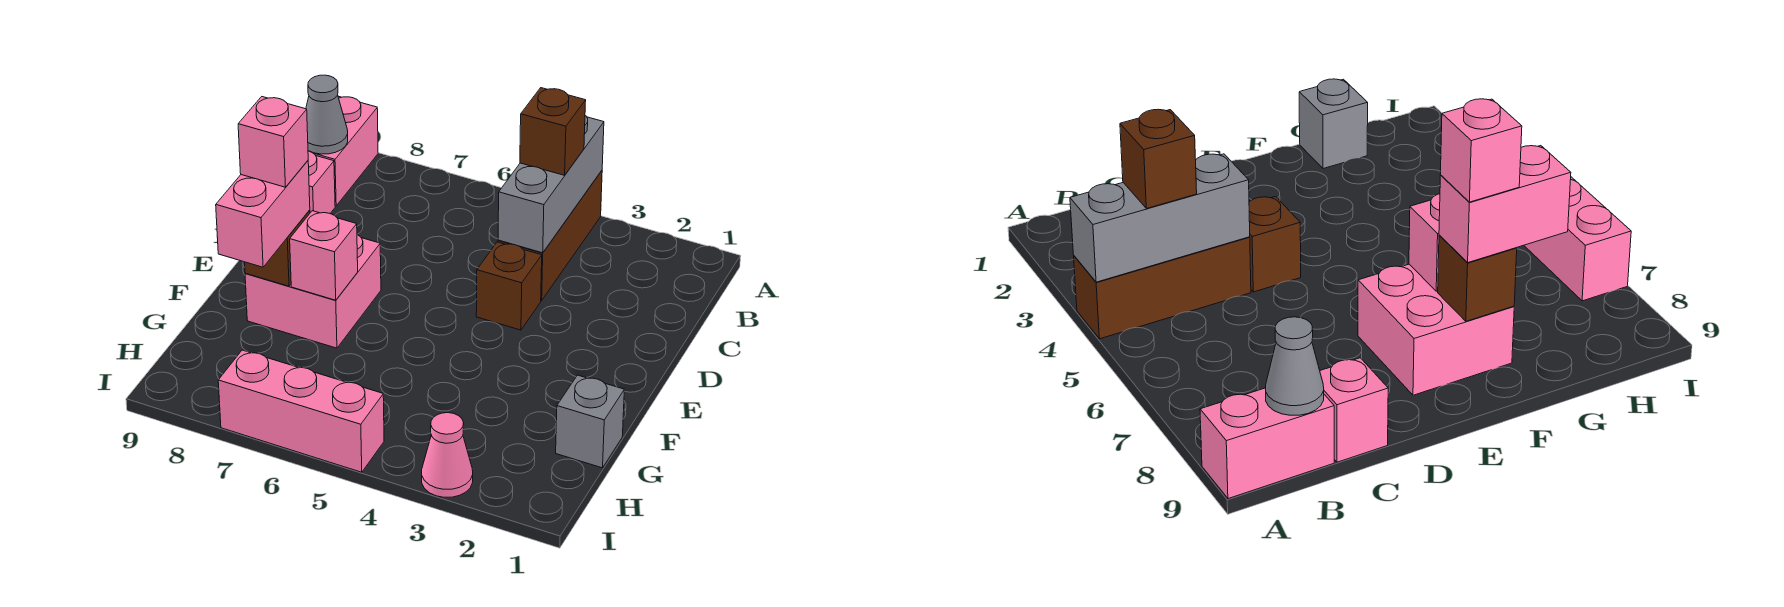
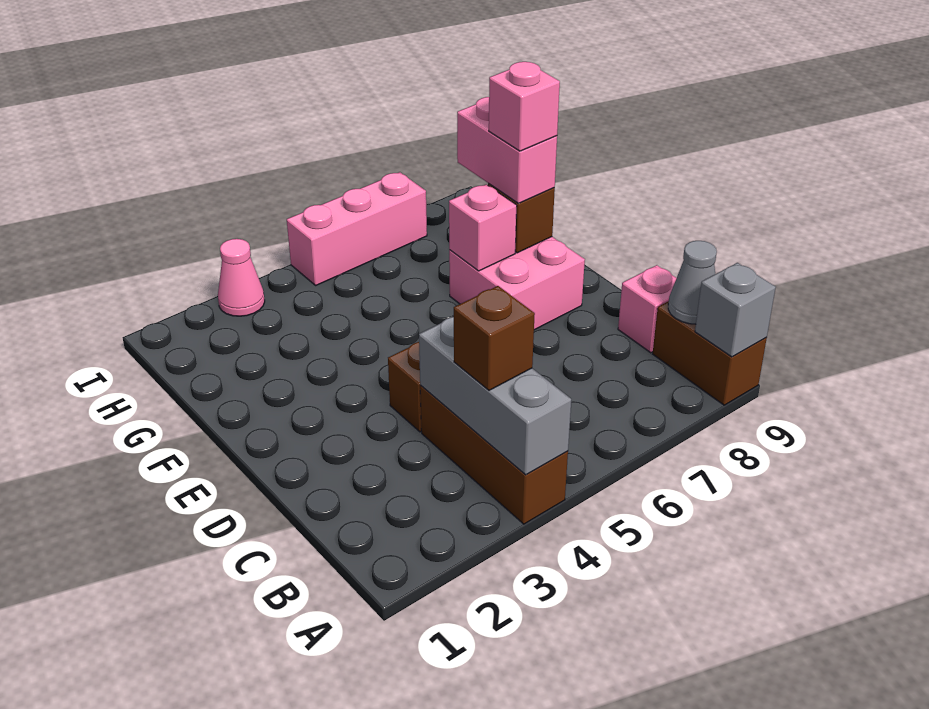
pink 1x2 brick [314,96,378,206] -> brown 1x2 brick [653,301,767,405]
grey 1x1 brick [556,375,624,468] -> grey 1x1 brick moved to [695,263,776,357]

